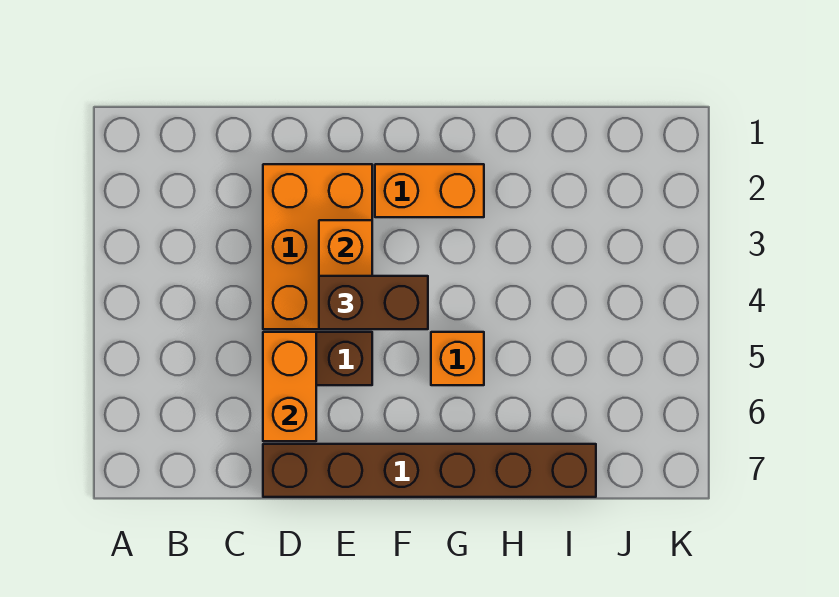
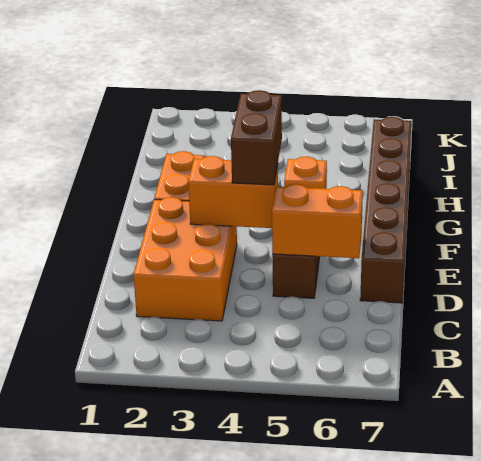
orange 2x3 brick [263,164,372,329] -> orange 2x3 brick turned to [134,197,237,321]

